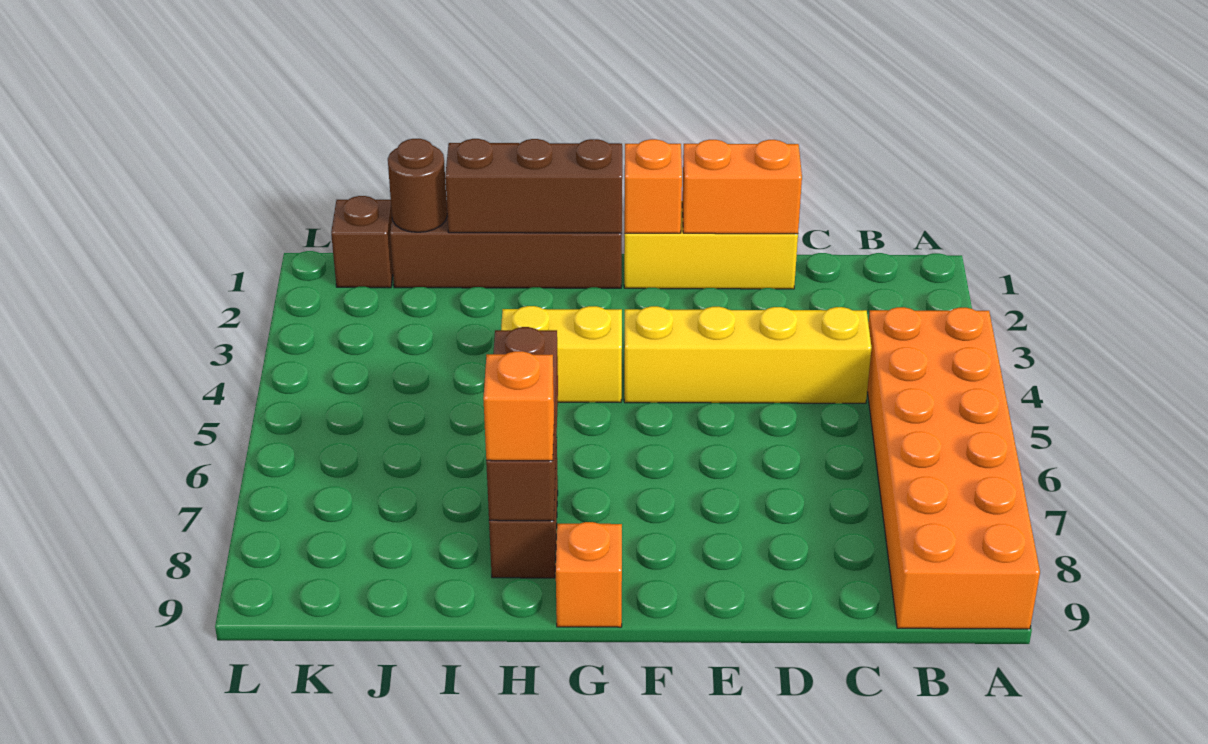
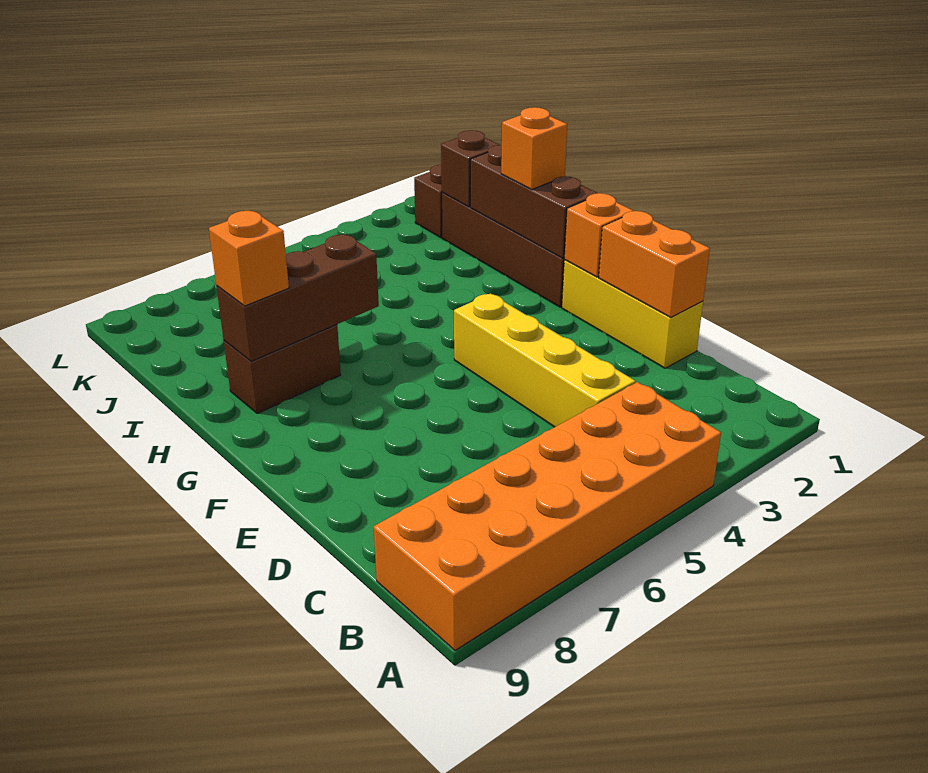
yellow 1x2 brick [501,306,622,402] -> none
orange 1x1 brick [556,522,622,627] -> orange 1x1 brick moved to [501,107,567,190]
brown 1x1 round brick [388,139,447,232] -> brown 1x1 brick [441,130,499,207]

